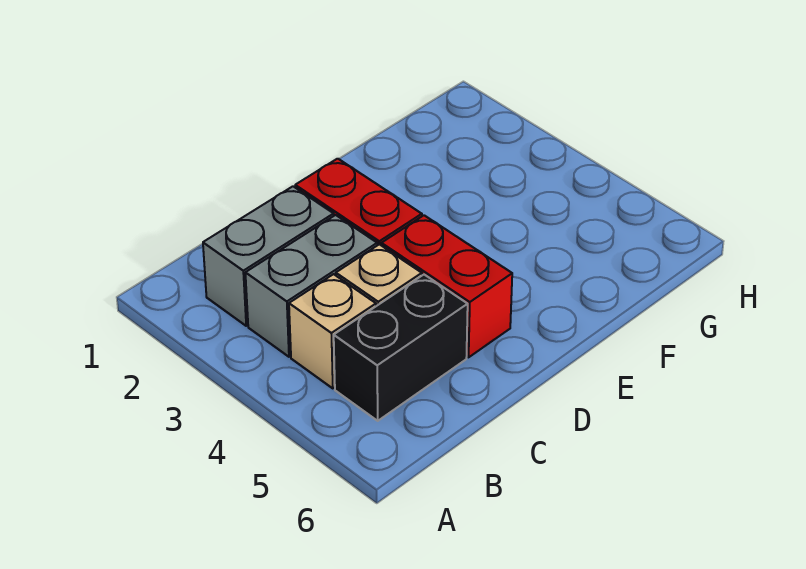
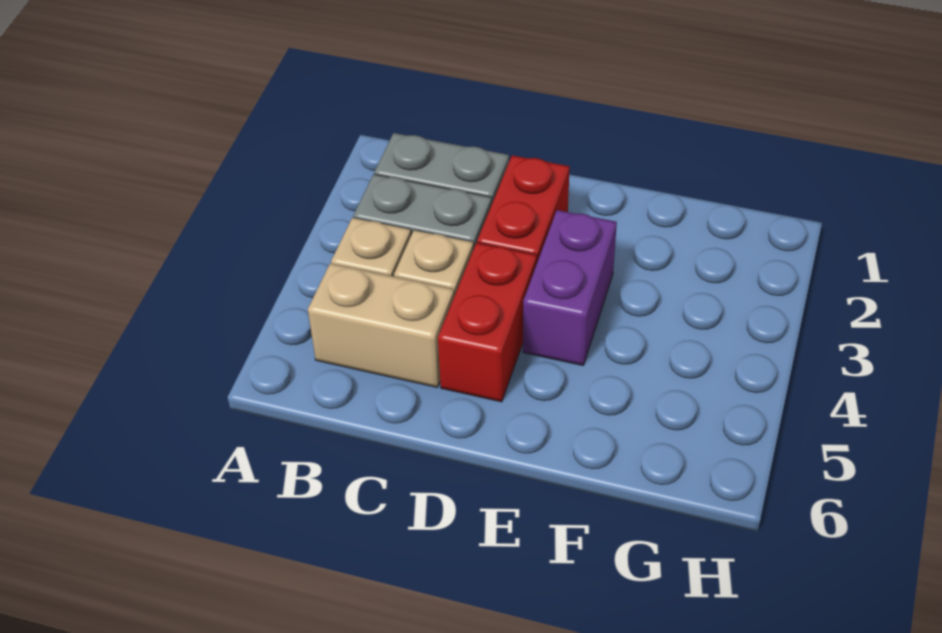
black 1x2 brick [334,275,468,421] -> tan 1x2 brick [308,263,454,388]
none -> purple 1x2 brick [523,210,617,366]

